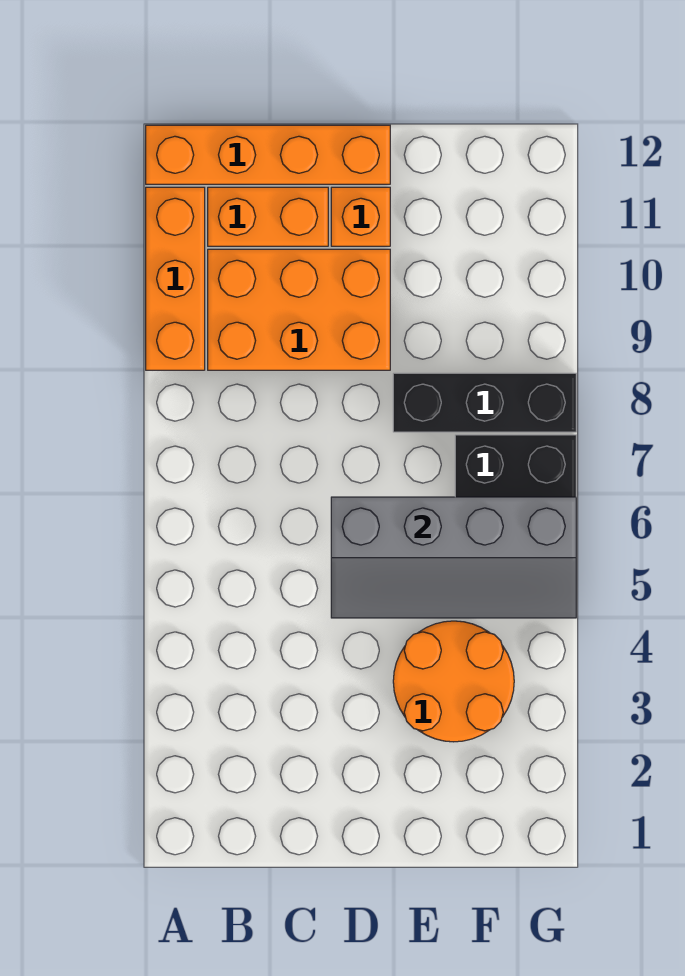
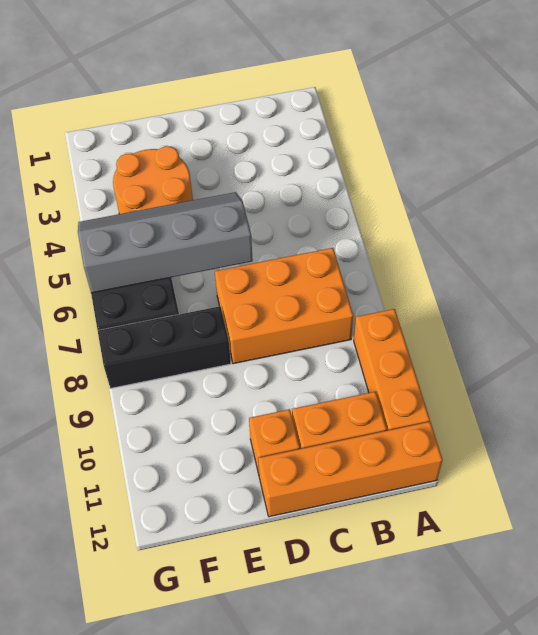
orange 2x3 brick [208,249,390,370] -> orange 2x3 brick moved to [215,248,353,364]

